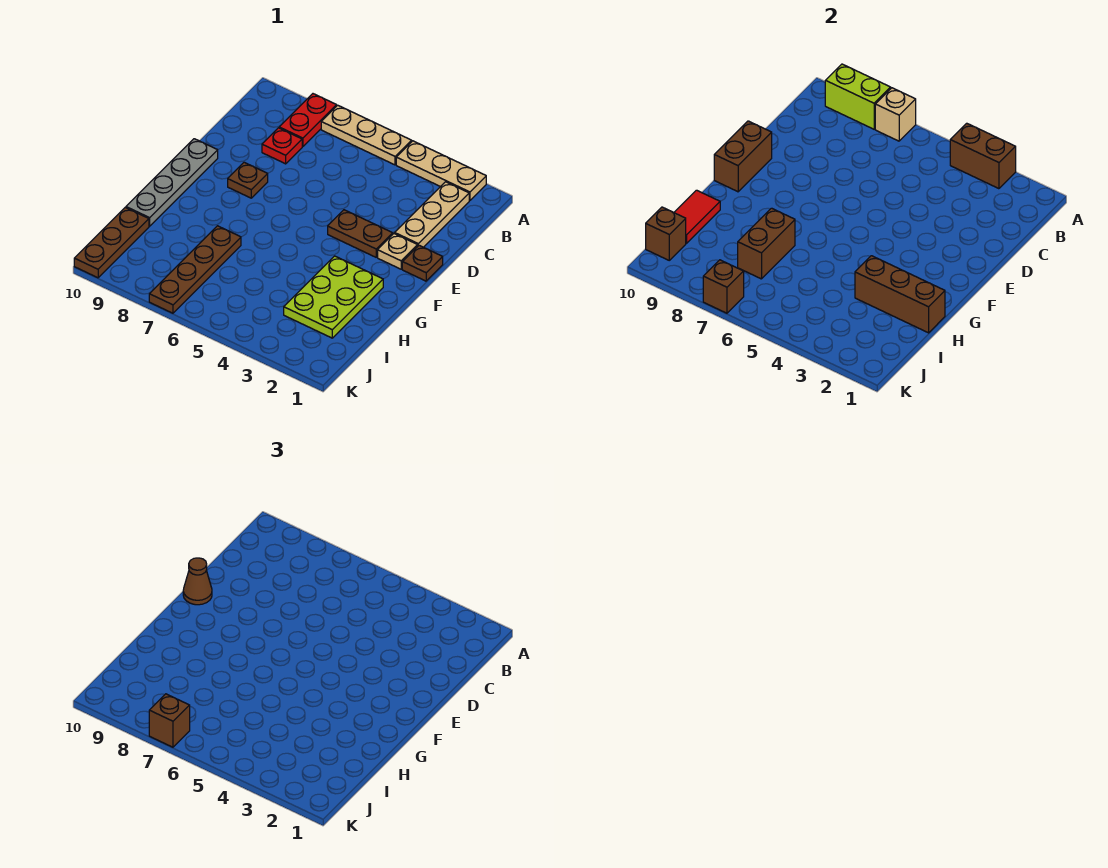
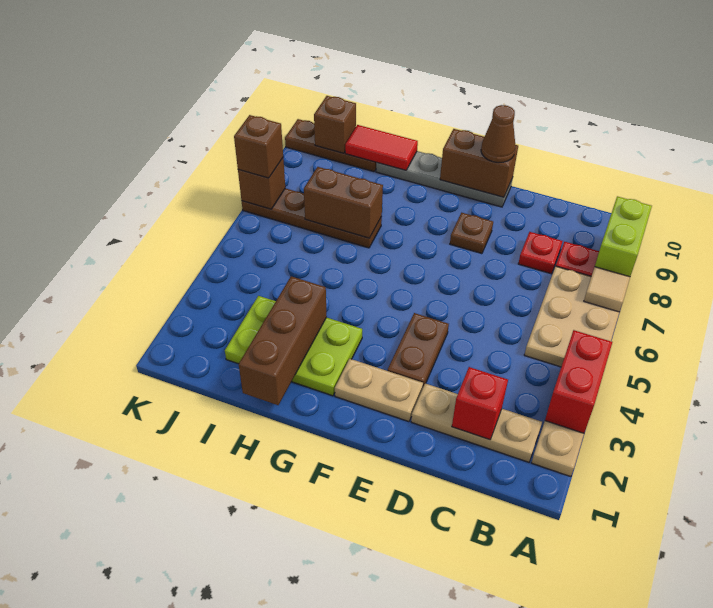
brown 1x2 brick [950,123,1016,189] -> red 1x2 brick [545,330,612,433]
tan 1x3 plate [321,105,412,165] -> tan 2x3 plate [524,266,619,367]
tan 1x1 brick [875,88,916,141] -> tan 1x1 tile [584,267,630,312]
none -> red 1x1 brick [452,367,508,440]
brown 1x1 plate [402,245,443,281] -> none
tan 1x1 plate [378,233,418,269] -> tan 1x2 plate [335,359,423,422]

